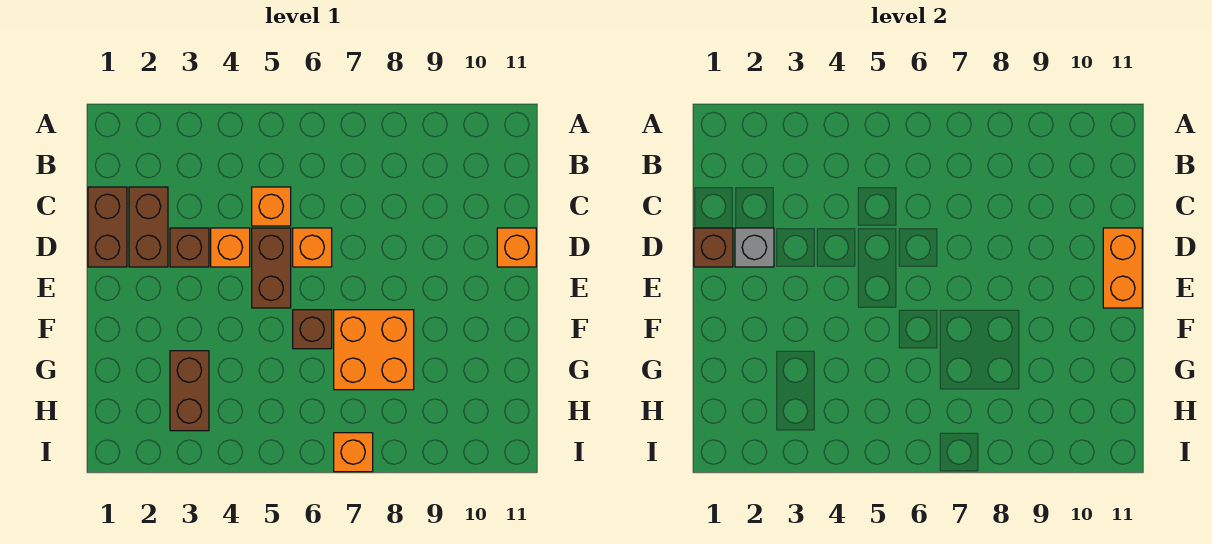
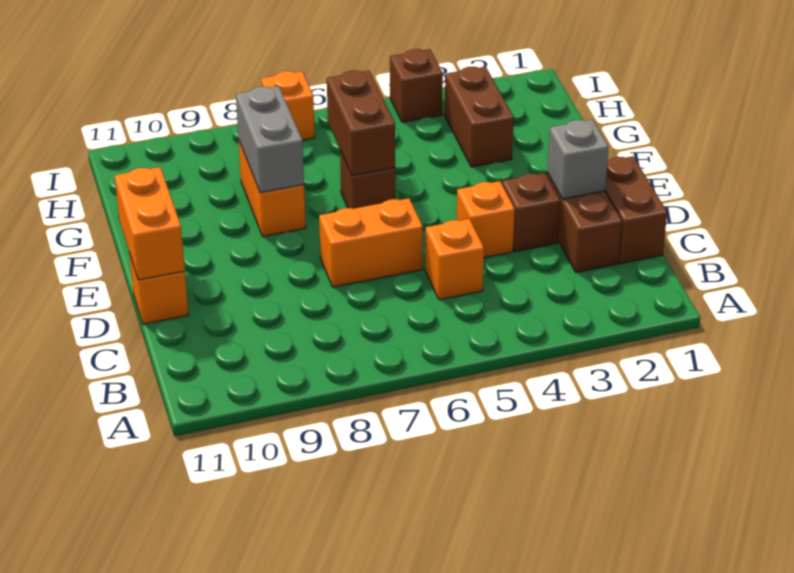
brown 1x1 brick [694,228,733,267] -> brown 1x1 brick moved to [390,49,443,122]
brown 1x2 brick [252,228,291,308] -> brown 1x2 brick moved to [327,71,395,176]
orange 1x1 brick [293,228,332,267] -> orange 1x2 brick [319,198,423,287]
orange 2x2 brick [334,310,414,390] -> orange 1x2 brick [239,141,306,236]
none -> grey 1x2 brick [236,86,304,193]

